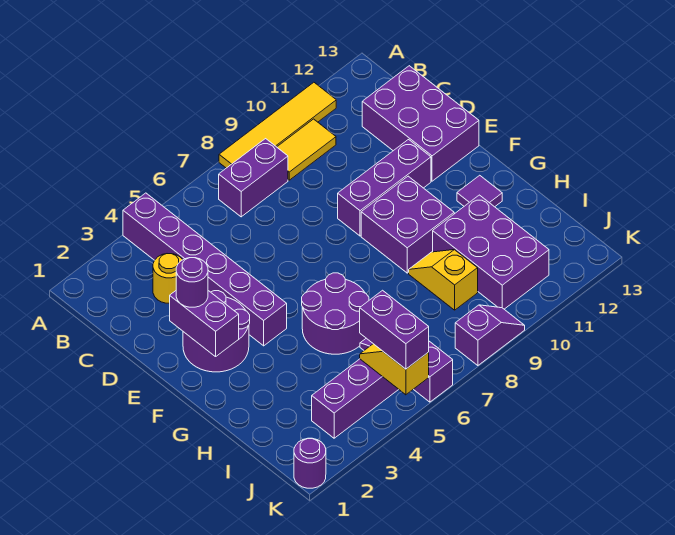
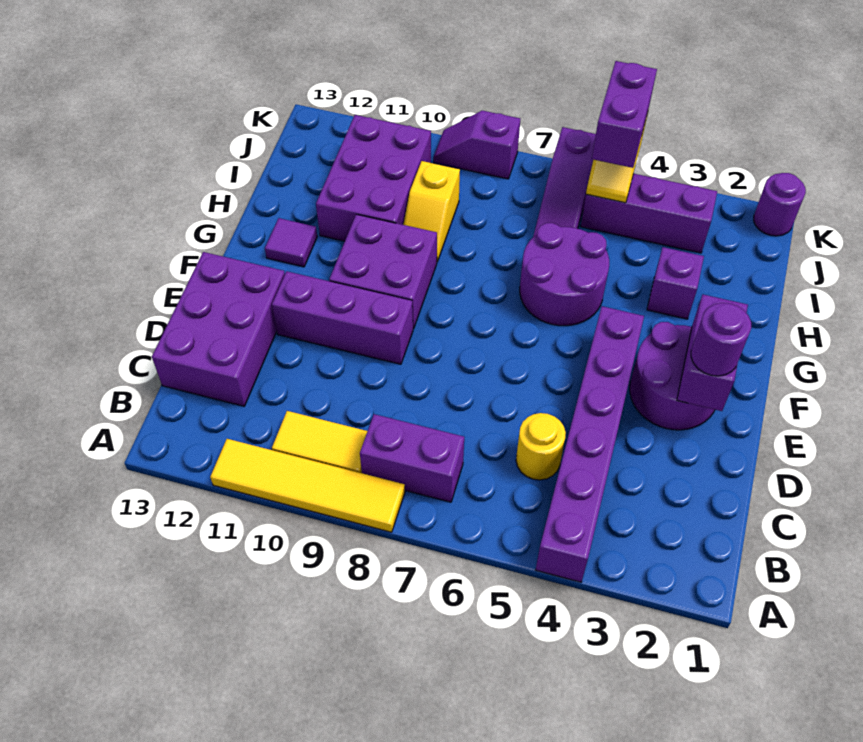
yellow 1x1 round brick [153,254,183,303] -> yellow 1x1 round brick moved to [516,413,566,480]
none -> purple 1x1 brick [647,247,704,319]

